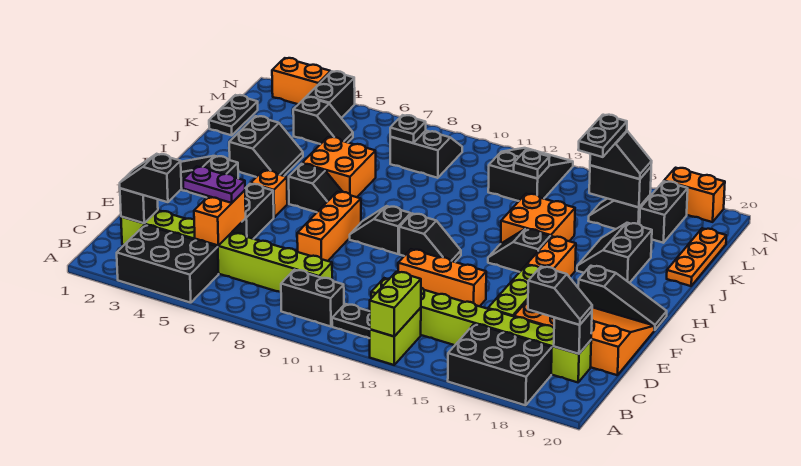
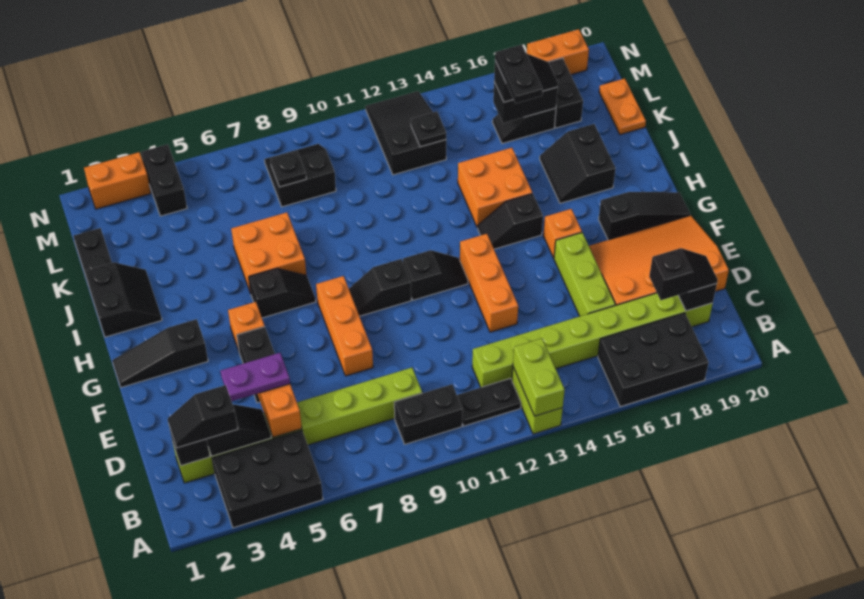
orange 1x3 brick [398,249,486,306] -> orange 1x3 brick turned to [460,234,518,332]
orange 1x2 brick [527,236,576,277] -> orange 1x1 brick [543,209,582,258]
black 2x2 slope [229,116,303,177] -> black 2x2 slope moved to [85,262,162,337]
orange 1x3 plate [667,228,726,286] -> orange 1x2 plate [599,78,646,135]
black 1x2 slope [293,97,353,144] -> black 1x2 slope moved to [207,404,271,456]

